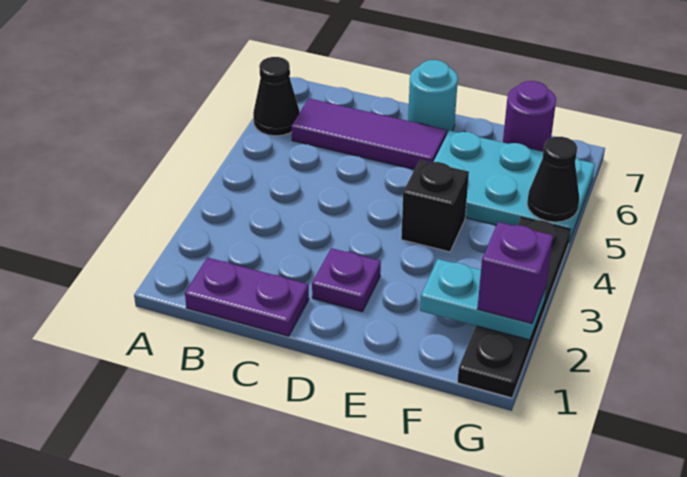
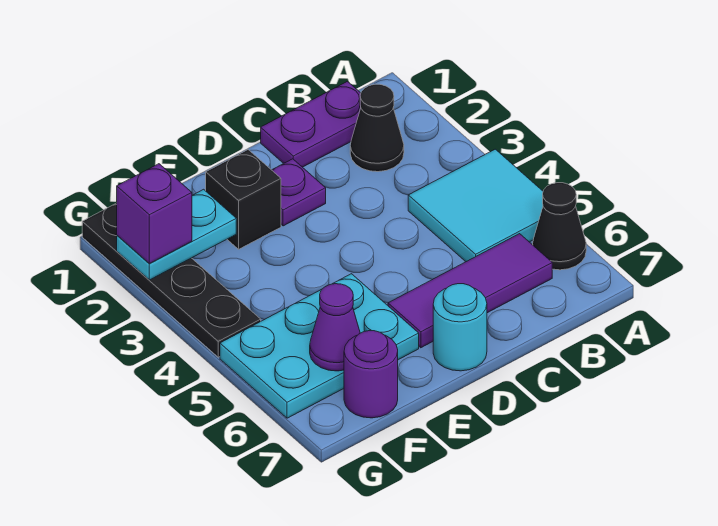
none -> cyan 2x2 tile [408,149,543,262]
black 1x1 brick [401,160,469,252] -> black 1x1 brick moved to [206,150,281,249]
none -> purple 1x1 cone [310,284,360,371]
black 1x1 cone [527,137,579,222] -> black 1x1 cone moved to [350,84,404,172]

